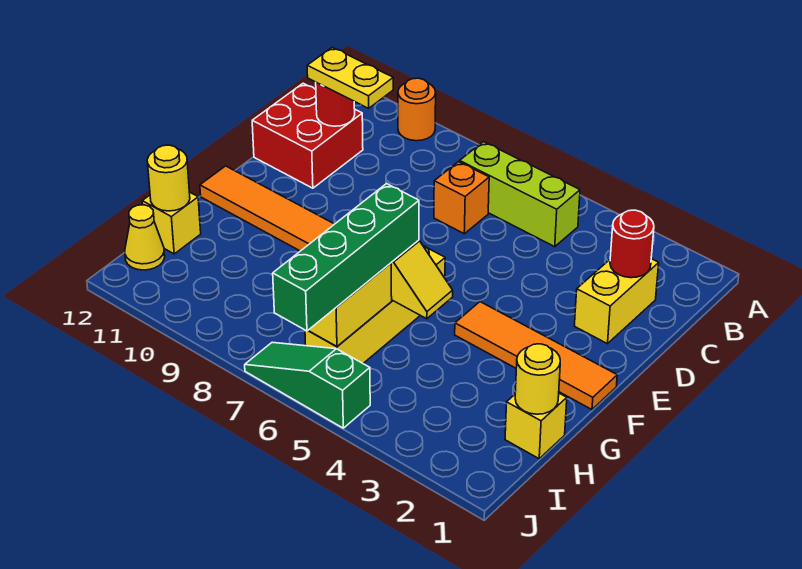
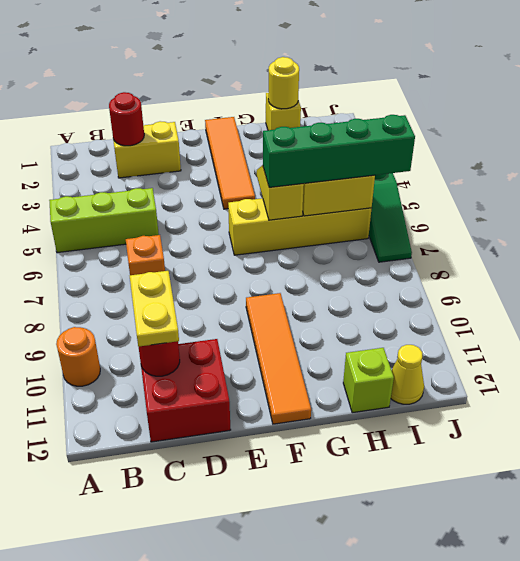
lime 1x3 brick [460,142,580,247] -> lime 1x3 brick turned to [49,188,159,253]
yellow 1x1 brick [142,192,201,254] -> lime 1x1 brick [343,348,394,413]
yellow 1x1 round brick [147,145,190,211] -> none

